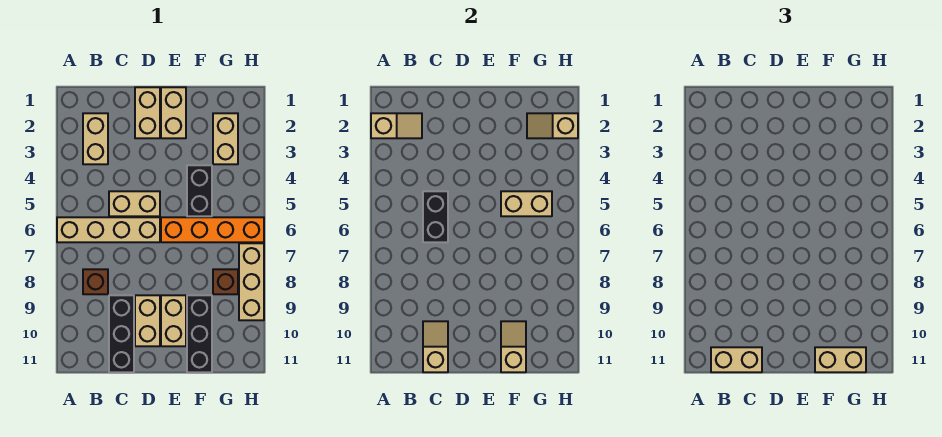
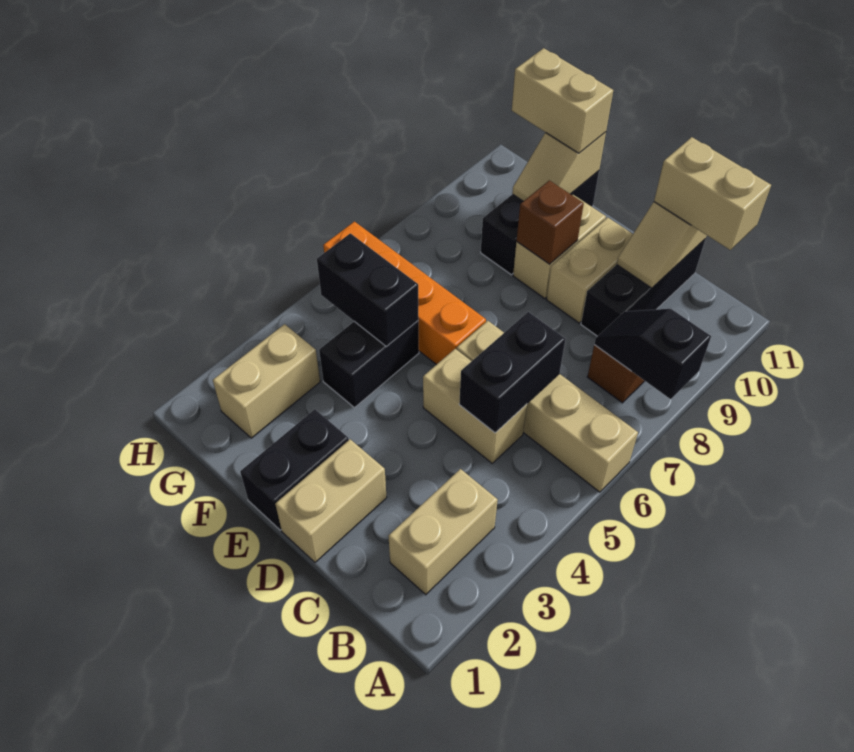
tan 1x2 slope [371,113,422,138] -> none
none -> black 1x2 slope [594,309,711,399]
tan 1x2 brick [161,87,186,138] -> black 1x2 brick [240,409,349,530]
tan 1x2 brick [501,191,552,216] -> black 1x2 brick [317,233,419,347]
tan 1x2 slope [527,113,578,138] -> none
brown 1x1 brick [213,269,238,294] -> brown 1x1 brick moved to [517,180,584,264]
tan 1x3 brick [239,243,264,320] -> none

